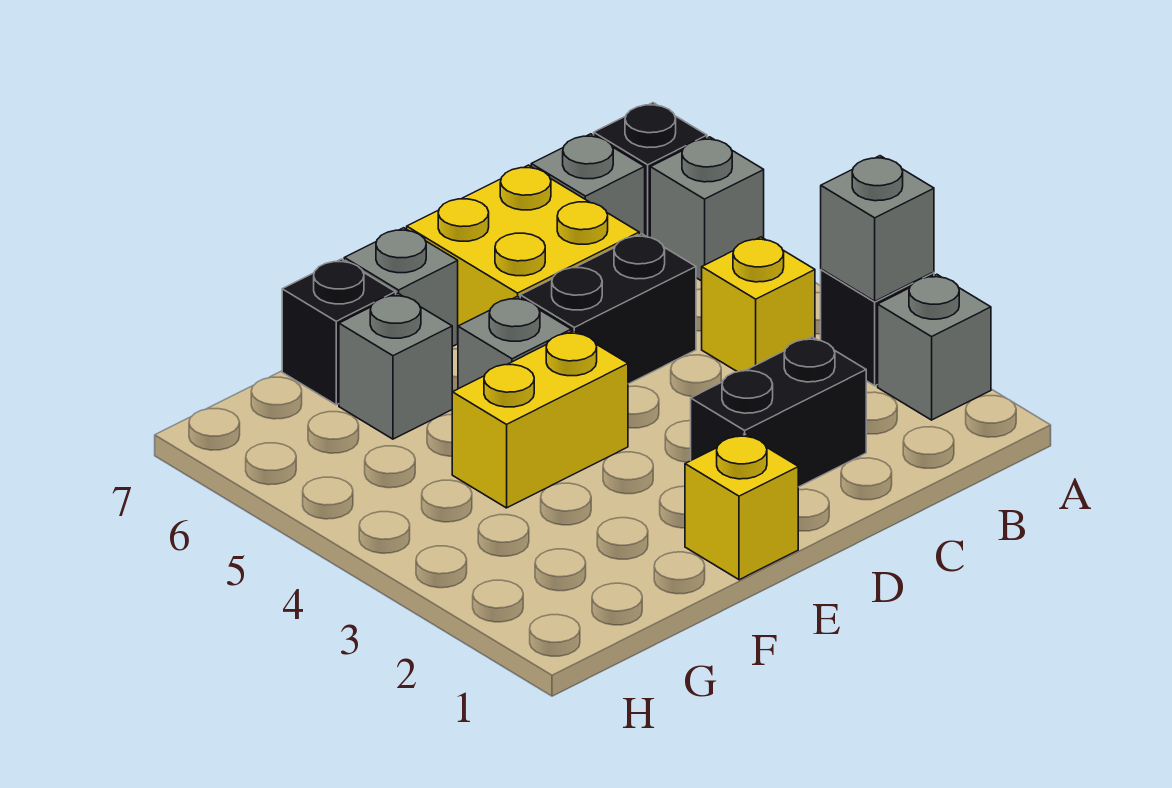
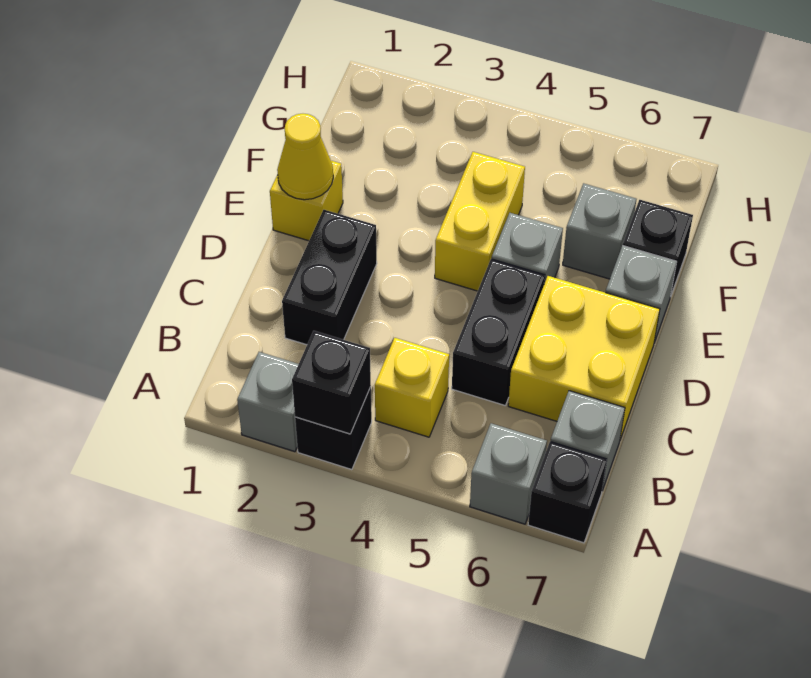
grey 1x1 brick [821,156,934,301] -> black 1x1 brick [292,331,371,434]
none -> yellow 1x1 cone [277,114,333,200]

